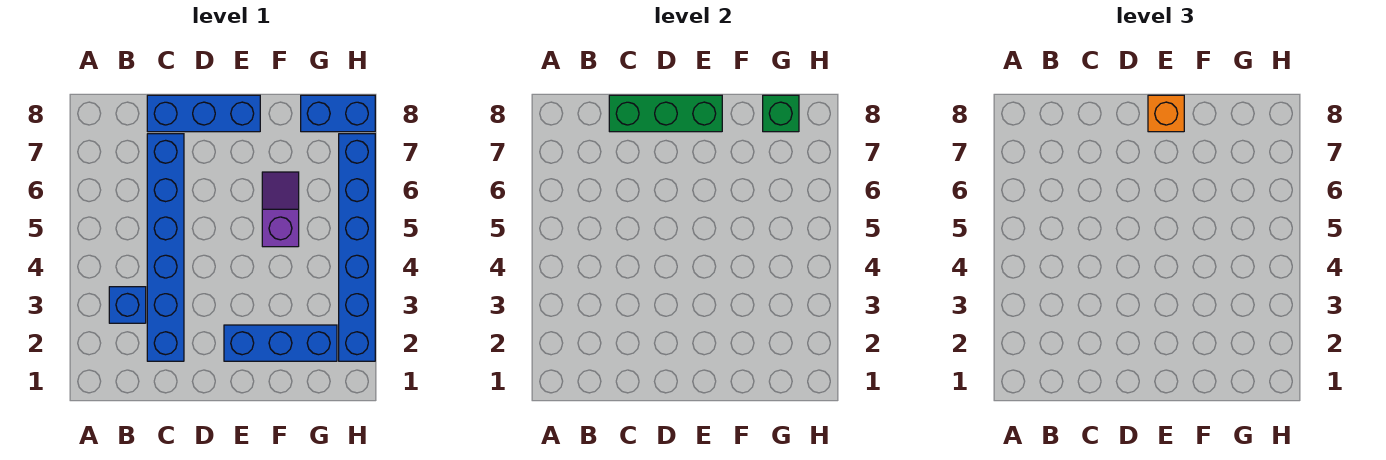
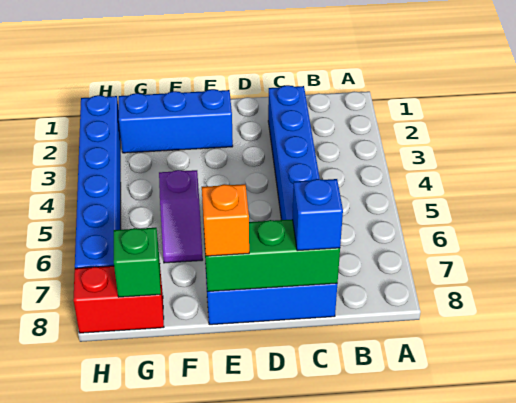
blue 1x1 brick [109,287,146,323] -> blue 1x1 brick moved to [293,179,343,251]
blue 1x2 brick [301,95,375,132] -> red 1x2 brick [74,266,164,333]

